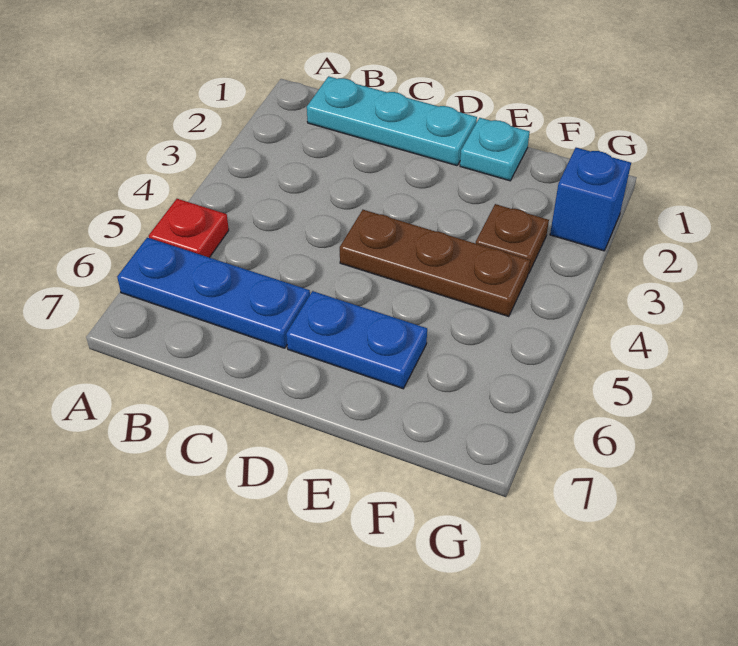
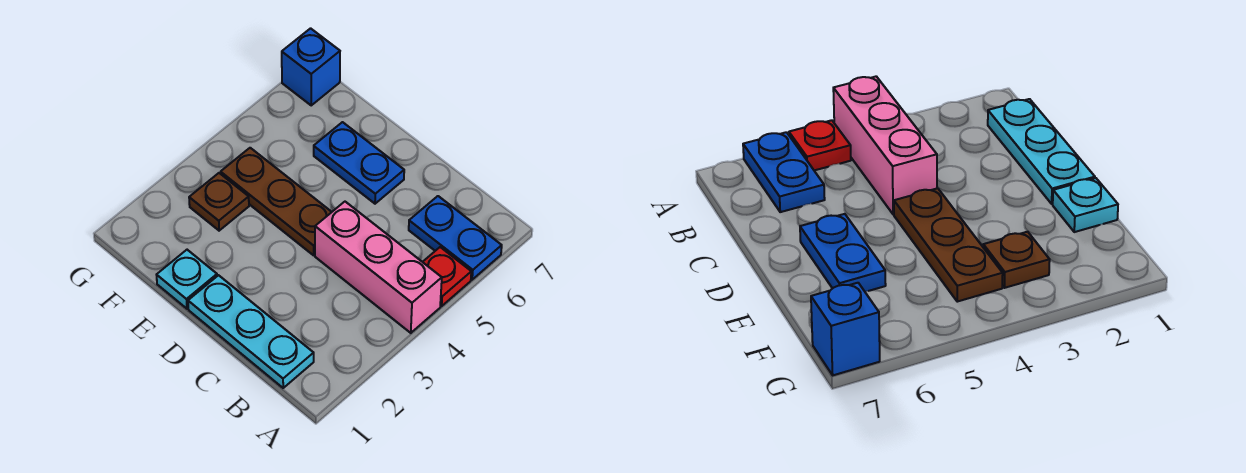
none -> pink 1x3 brick [315,202,442,333]
blue 1x3 plate [117,238,310,348] -> blue 1x2 plate [409,196,502,280]
blue 1x1 brick [550,148,631,251] -> blue 1x1 brick moved to [282,28,340,105]

